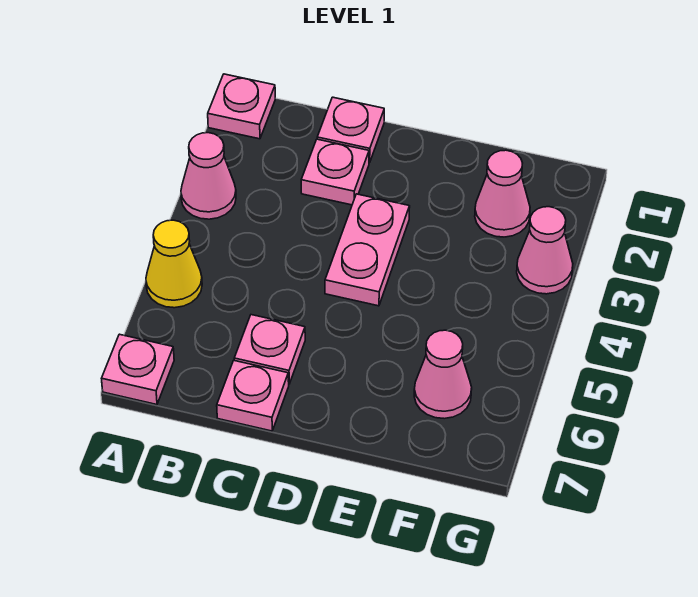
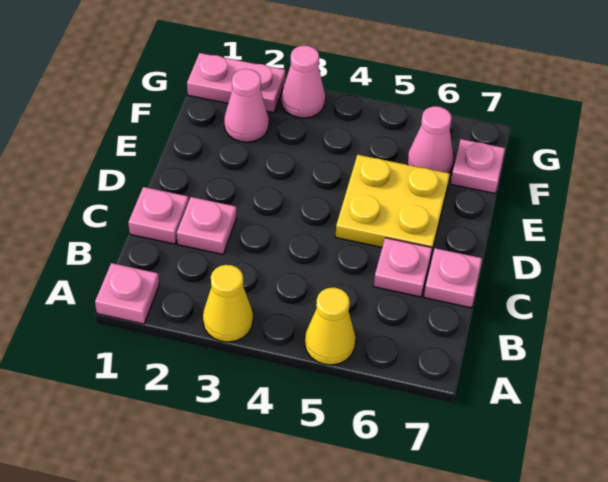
pink 1x1 cone [181,133,236,219] -> yellow 1x1 cone [203,265,253,342]
pink 1x1 plate [102,334,174,405] -> pink 1x1 plate moved to [451,139,505,193]
pink 1x2 plate [325,194,410,306] -> pink 1x2 plate moved to [187,53,285,113]
none -> yellow 2x2 plate [335,155,450,254]

